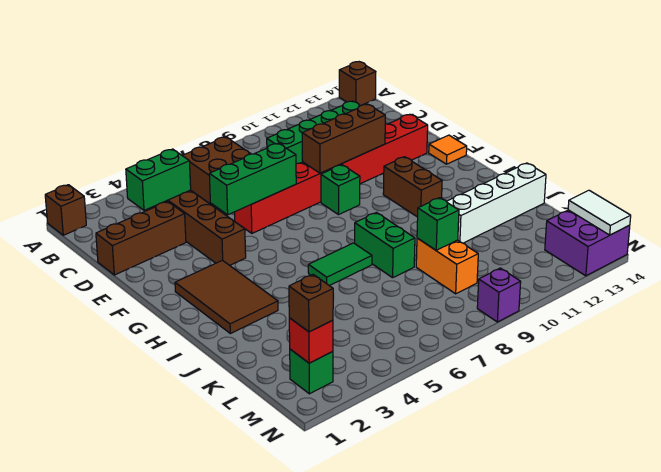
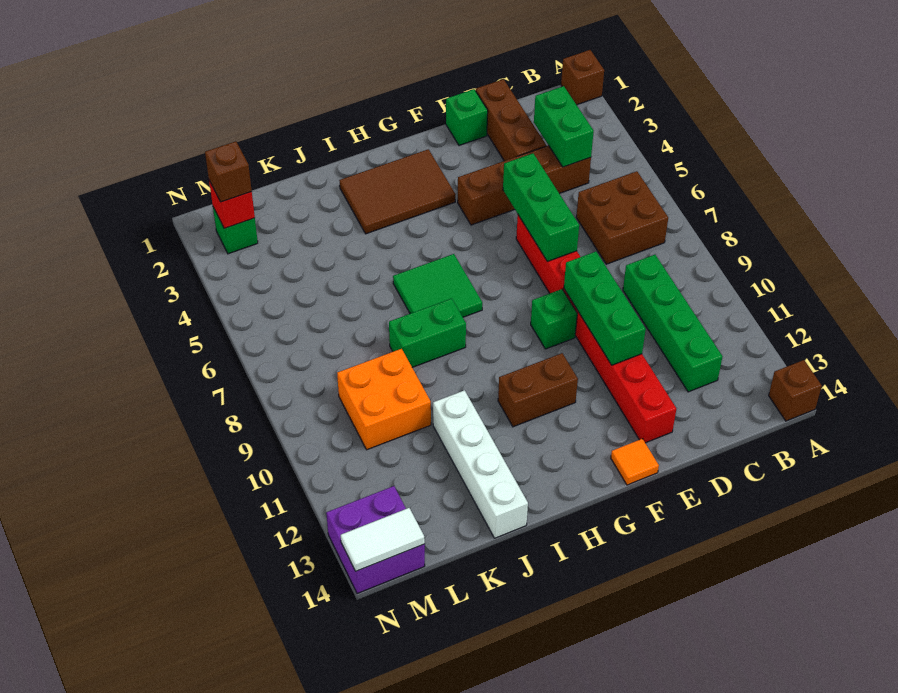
brown 1x3 brick [302,104,385,173] -> green 1x3 brick [564,252,646,365]
green 1x2 tile [308,243,372,286] -> green 2x2 tile [393,254,482,317]
orange 1x2 brick [416,238,478,294] -> orange 2x2 brick [337,349,431,450]
green 1x1 brick [417,198,459,250] -> green 1x1 brick moved to [446,89,488,146]
purple 1x1 brick [477,268,521,322] -> none

